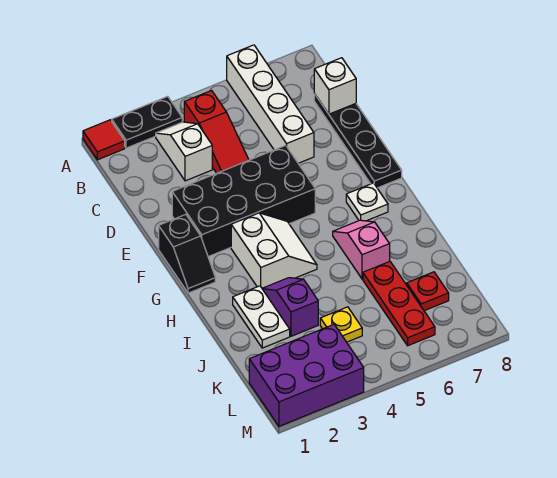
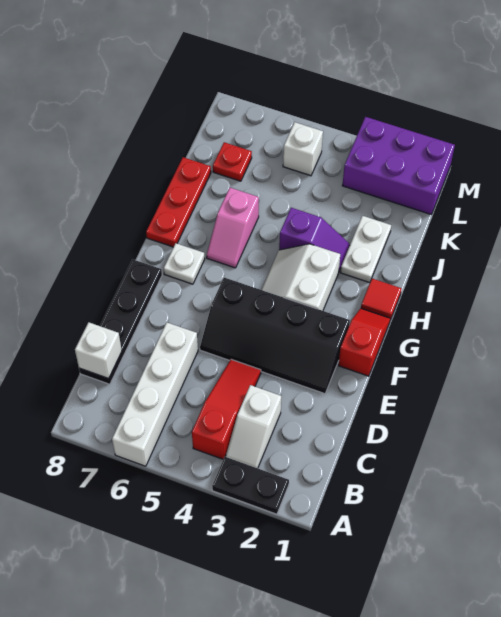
red 1x1 tile [83,120,125,160] -> red 1x1 tile moved to [361,279,402,320]
black 2x4 brick [172,145,315,257] -> black 2x4 slope [200,278,350,394]
black 1x2 slope [159,214,215,293] -> red 1x2 slope [338,308,390,376]
purple 1x2 slope [262,278,318,336] -> purple 1x2 slope turned to [279,208,350,271]
red 1x3 plate [363,262,435,346] -> red 1x3 plate moved to [146,157,211,247]
yellow 1x1 plate [320,307,362,342] -> none
none -> white 1x1 brick [283,122,323,176]

